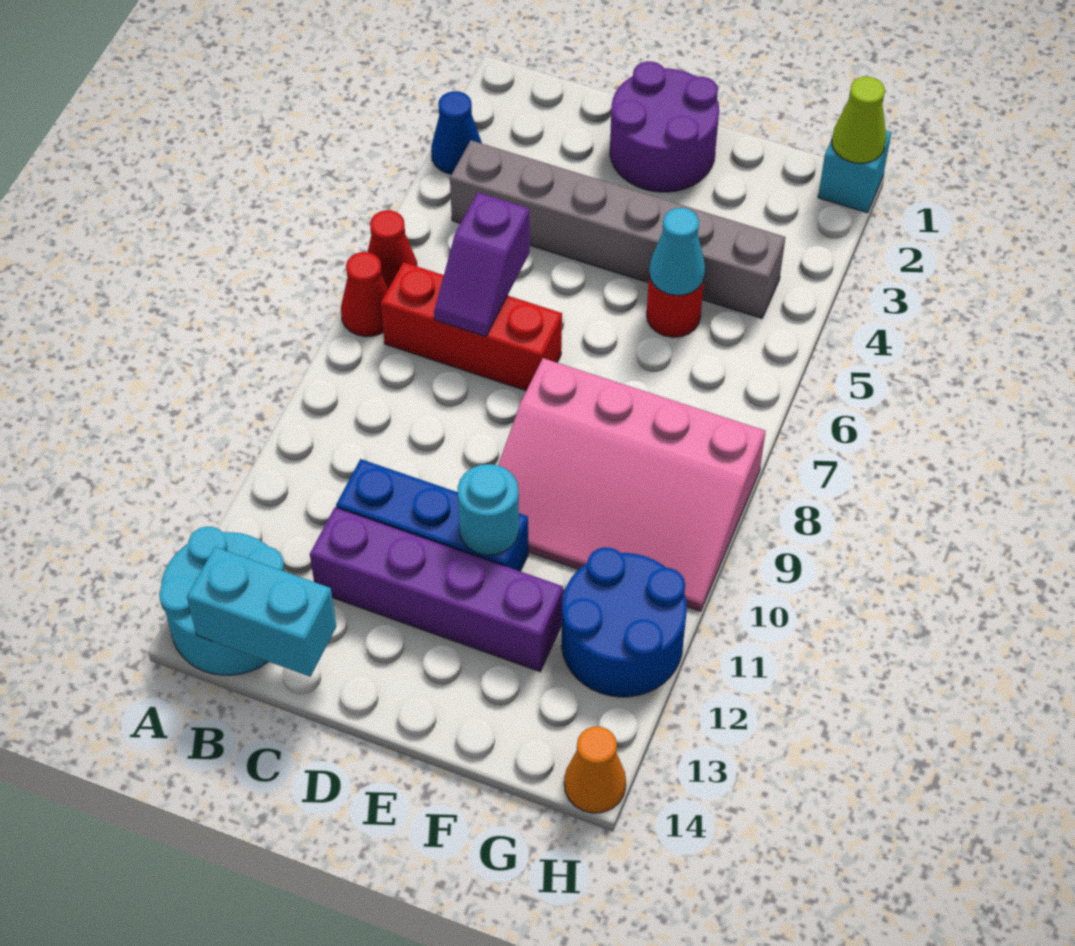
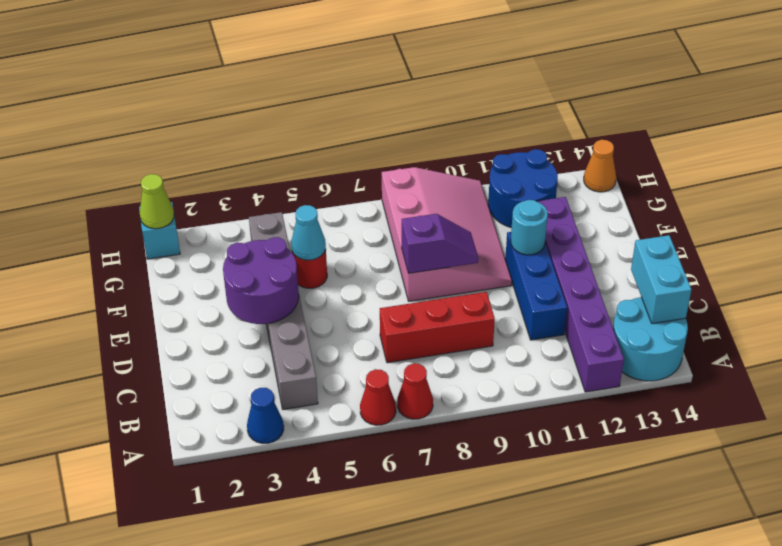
red 1x3 brick [381,262,562,391] -> red 1x3 brick turned to [380,292,495,363]
purple 1x2 slope [434,193,530,336] -> purple 1x2 slope moved to [402,214,478,273]
purple 1x4 brick [310,507,563,671] -> purple 1x6 brick [537,197,624,392]
purple 2x2 round brick [610,61,719,192] -> purple 2x2 round brick moved to [223,237,299,324]

